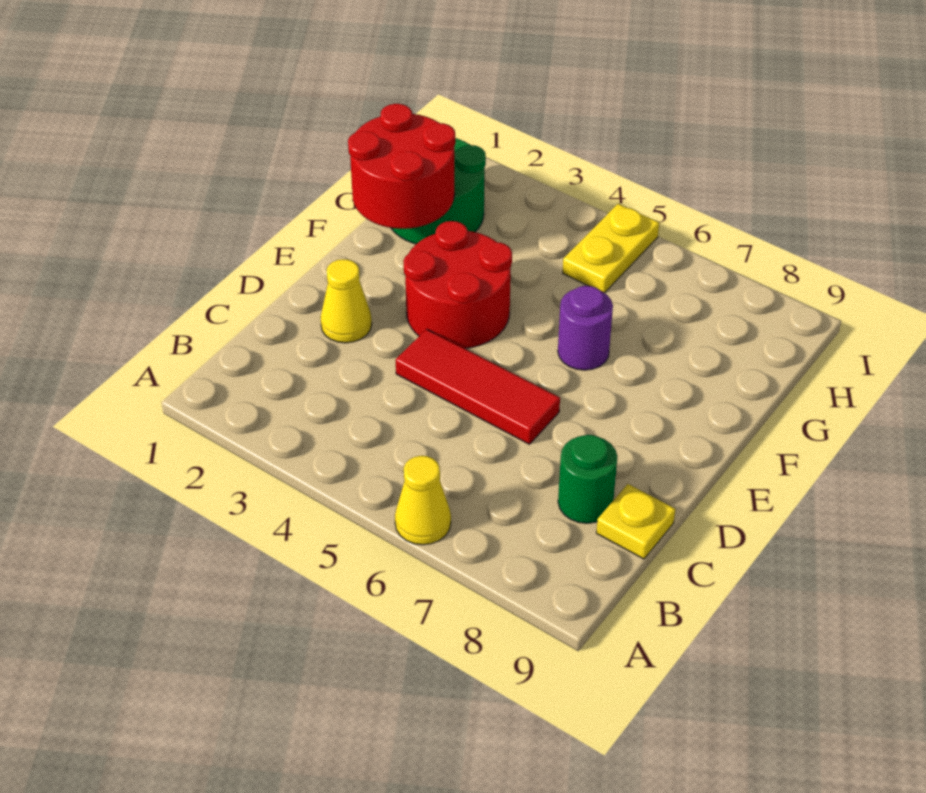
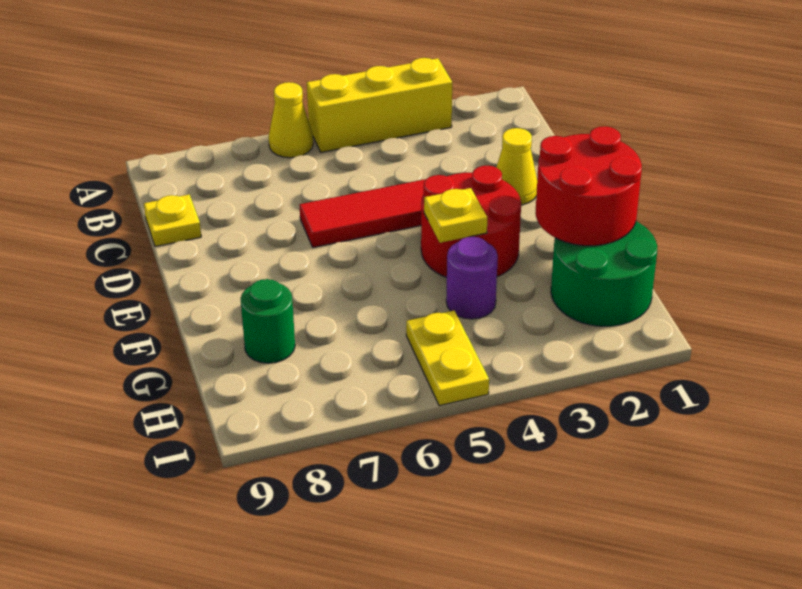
none -> yellow 1x3 brick [307,58,452,152]
green 1x1 round brick [558,435,617,523] -> green 1x1 round brick moved to [241,279,295,363]
none -> yellow 1x1 plate [424,188,487,243]
purple 1x1 round brick [558,286,613,370] -> purple 1x1 round brick moved to [446,237,498,319]

